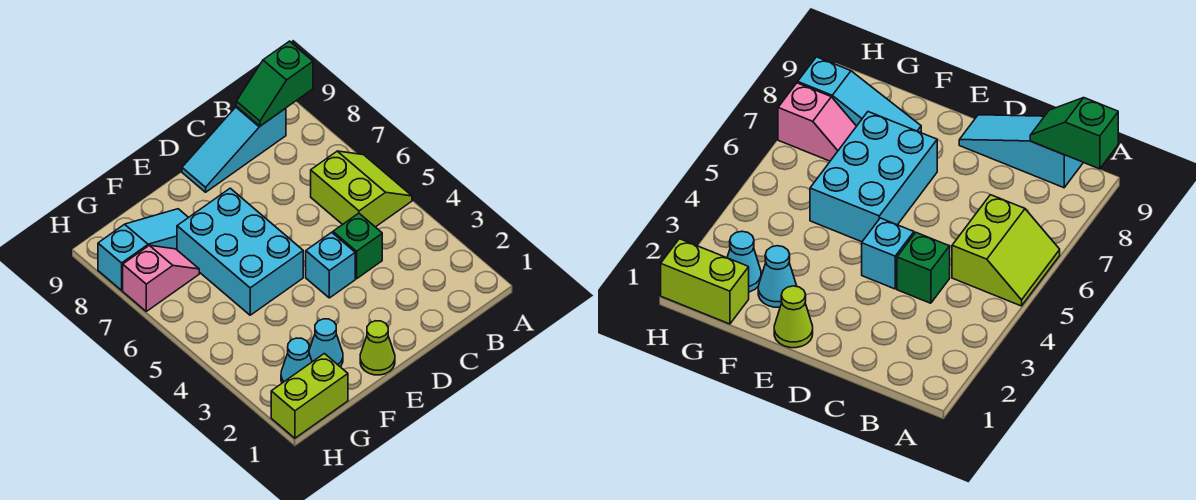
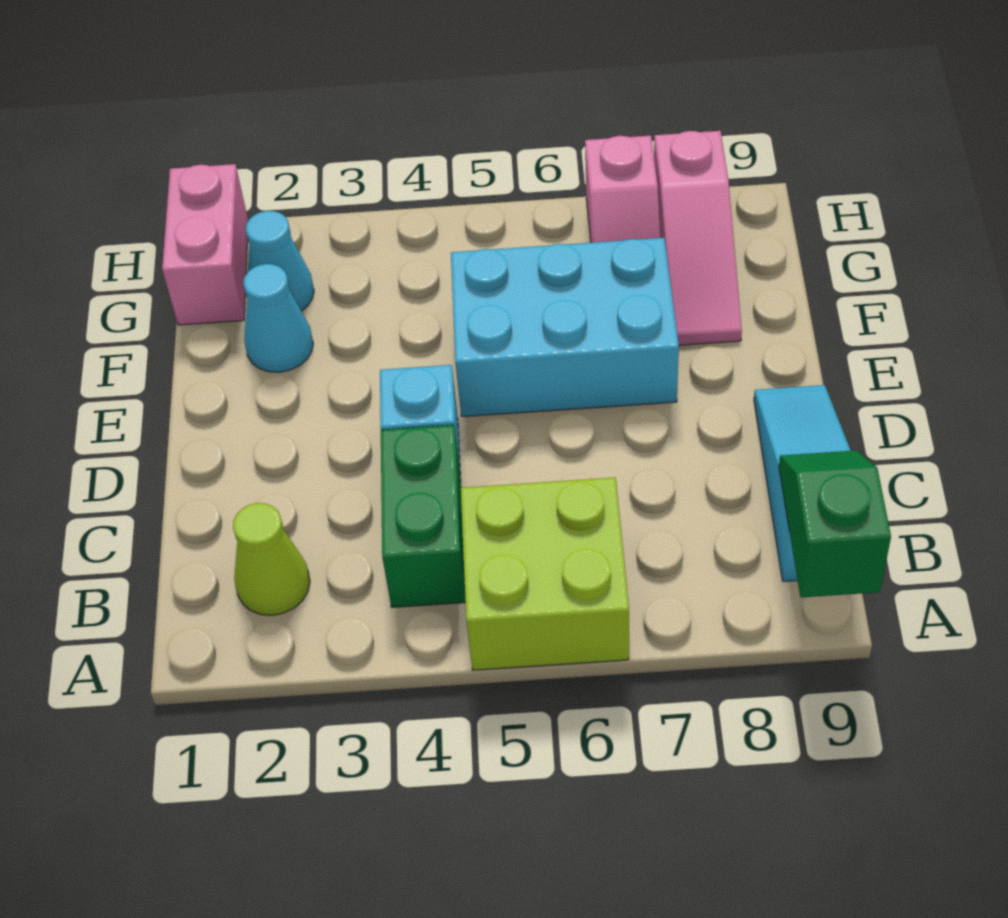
lime 2x2 slope [311,151,412,227] -> lime 2x2 brick [461,477,629,670]
green 1x1 brick [333,213,382,279] -> green 1x2 brick [381,425,466,607]
lime 1x1 cone [360,321,395,375] -> lime 1x1 cone moved to [233,503,310,615]
cyan 1x3 slope [98,209,189,290] -> pink 1x3 slope [654,131,742,345]
lime 1x2 brick [271,354,348,438] -> pink 1x2 brick [162,164,248,325]

